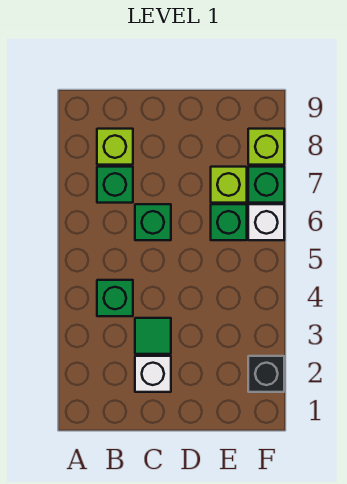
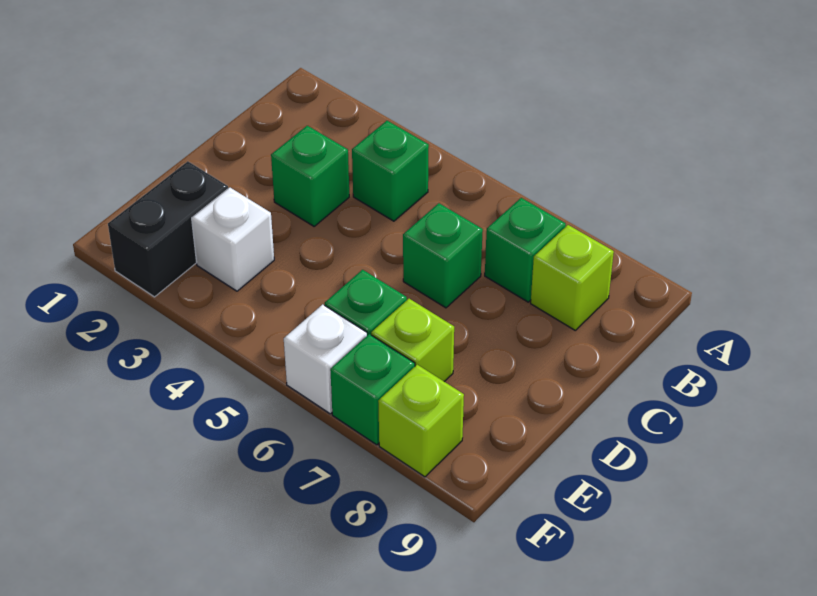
white 1x1 brick [135,356,171,392] -> white 1x1 brick moved to [192,188,274,291]
green 1x1 tile [135,318,171,354] -> green 1x1 brick [271,126,349,226]
black 1x1 brick [248,356,284,392] -> black 1x2 brick [108,161,228,297]

